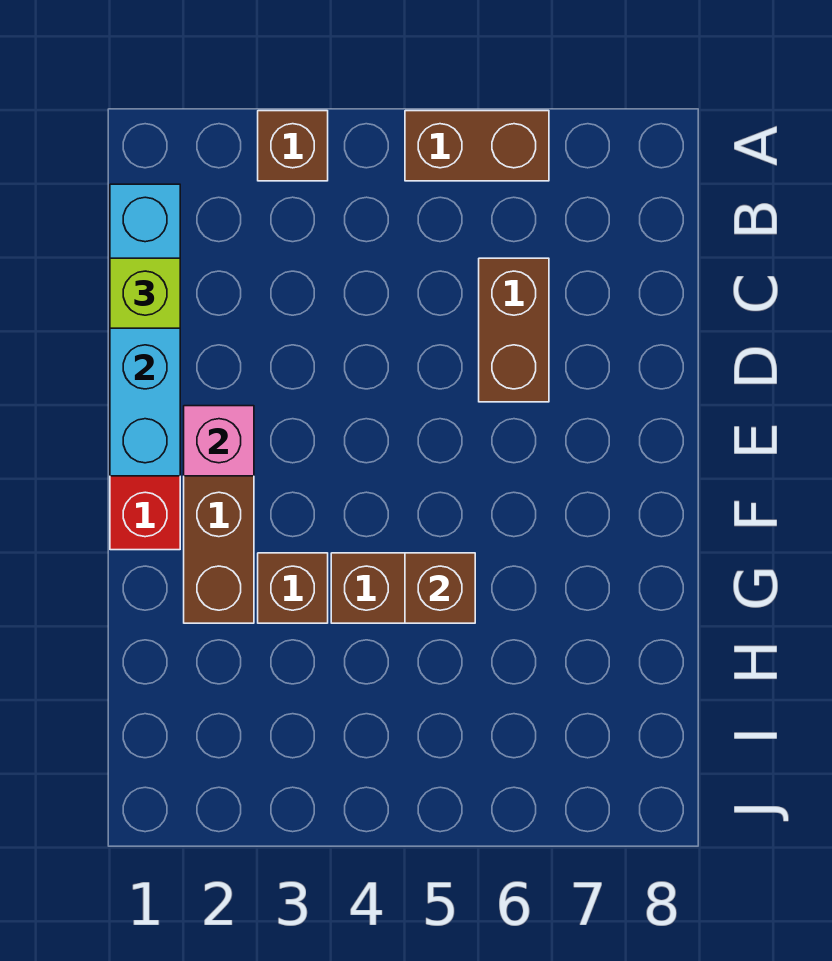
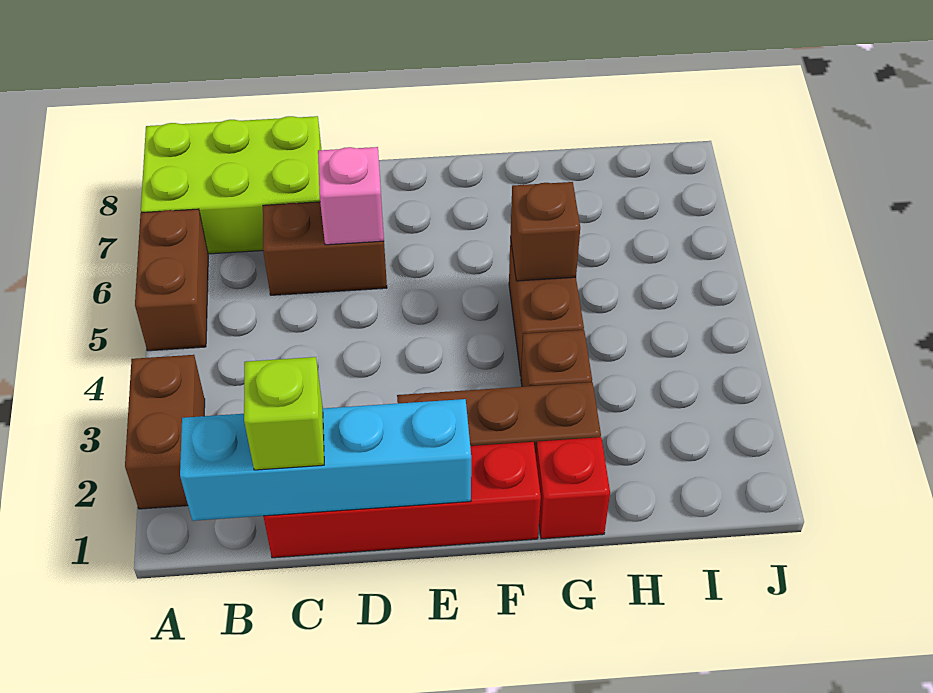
brown 1x1 brick [258,111,328,181] -> brown 1x2 brick [125,355,205,509]
none -> lime 2x3 brick [141,116,321,254]
pink 1x1 brick [184,406,254,476] -> pink 1x1 brick moved to [318,147,384,245]
none -> red 1x1 brick [536,437,610,539]

